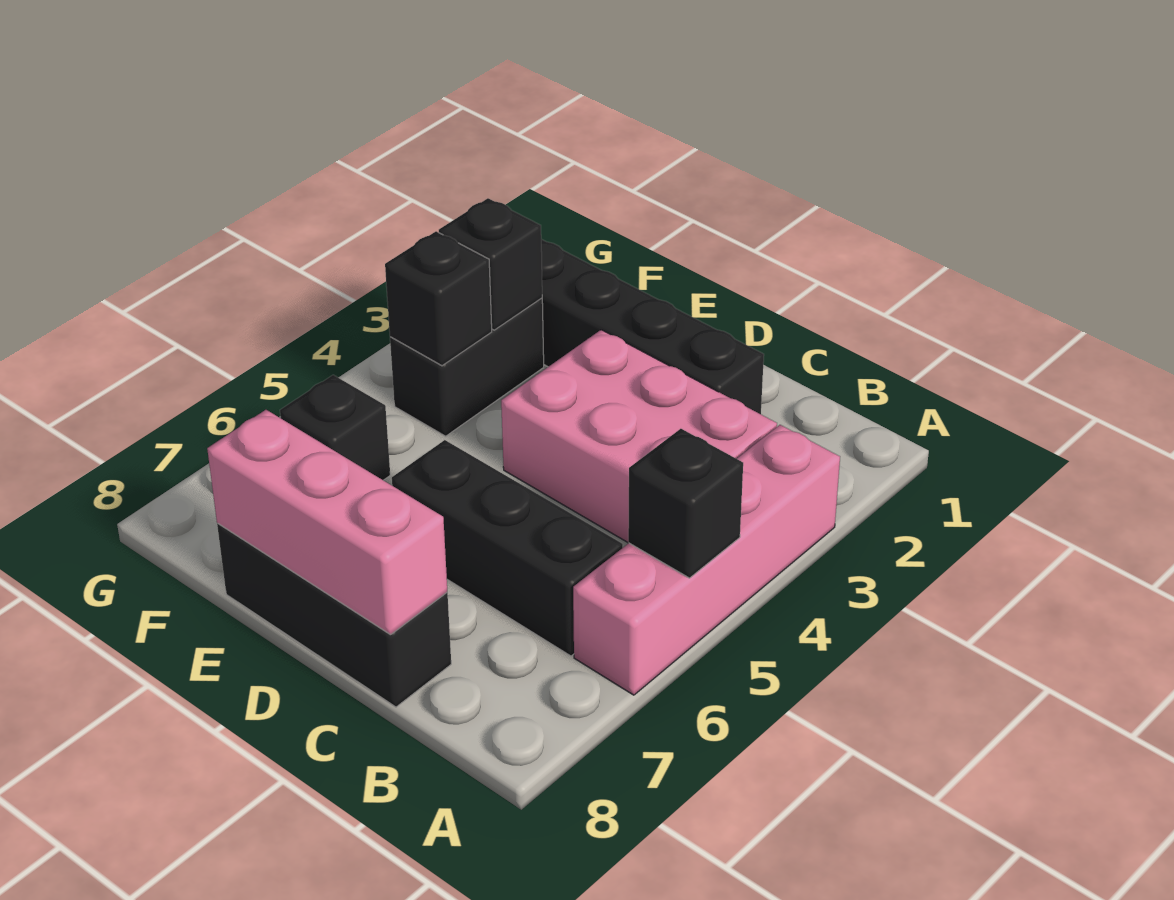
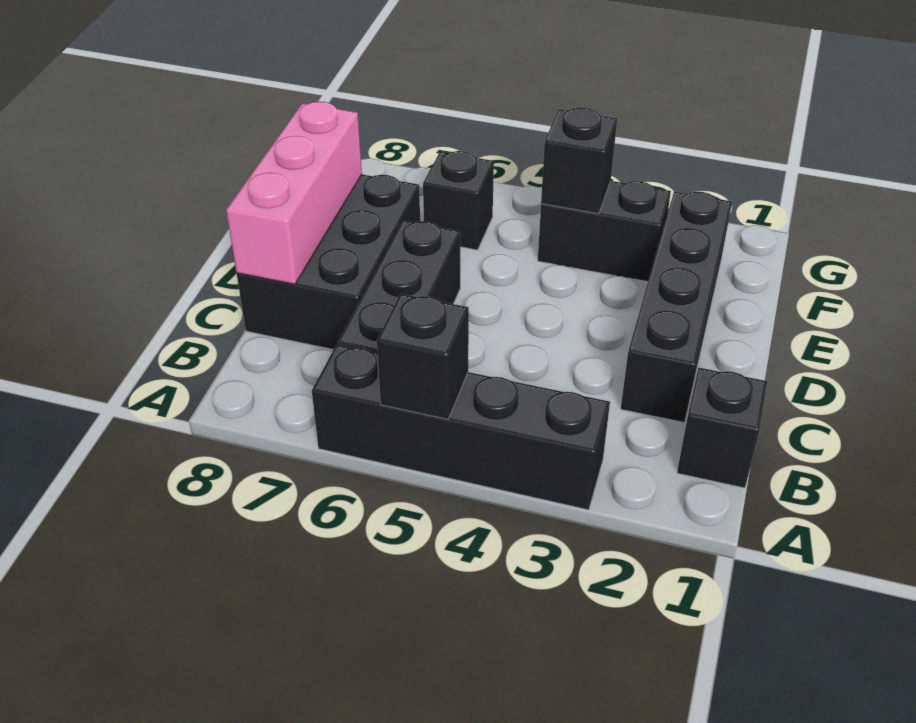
pink 1x4 brick [573,425,840,695] -> black 1x4 brick [312,345,610,510]
pink 2x3 brick [501,330,777,542] -> none
black 1x3 brick [217,523,451,707] -> black 2x3 brick [237,174,420,349]
black 1x1 brick [439,198,542,330] -> black 1x1 brick moved to [677,368,768,488]

